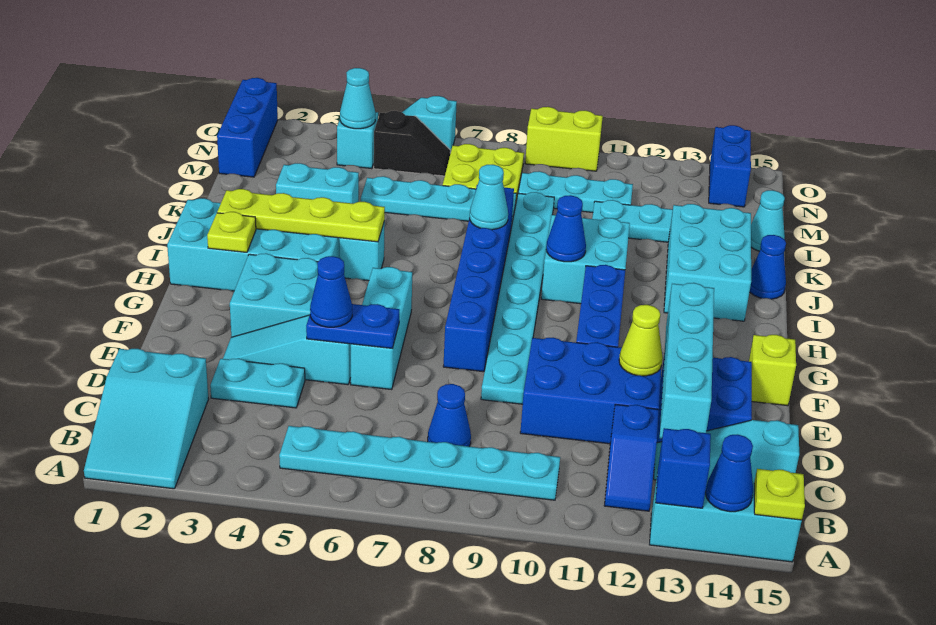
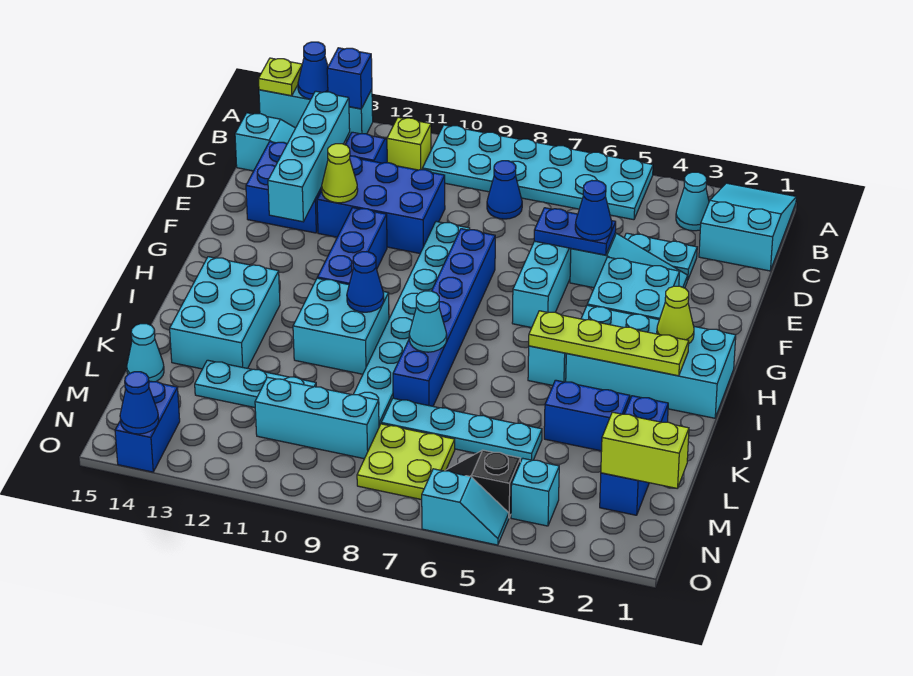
cyan 1x6 plate [279,426,560,500] -> cyan 2x6 plate [422,125,653,220]
lime 1x1 brick [749,335,796,406] -> lime 1x1 brick moved to [387,117,431,170]
lime 1x1 plate [207,212,256,252] -> lime 1x1 cone [657,286,694,343]
blue 1x1 cone [750,235,786,299] -> blue 1x1 cone moved to [120,372,159,434]
cyan 1x2 brick [276,163,359,204] -> blue 1x2 brick [544,380,630,451]
blue 1x3 brick [217,78,278,177] -> blue 1x3 brick moved to [600,396,668,515]
cyan 1x3 plate [518,171,633,212] -> cyan 1x3 brick [255,377,379,459]
cyan 1x1 cone [340,68,375,129] -> cyan 1x1 cone moved to [676,172,709,231]
lime 1x2 brick [525,107,603,171] -> lime 1x2 brick moved to [601,412,689,488]

